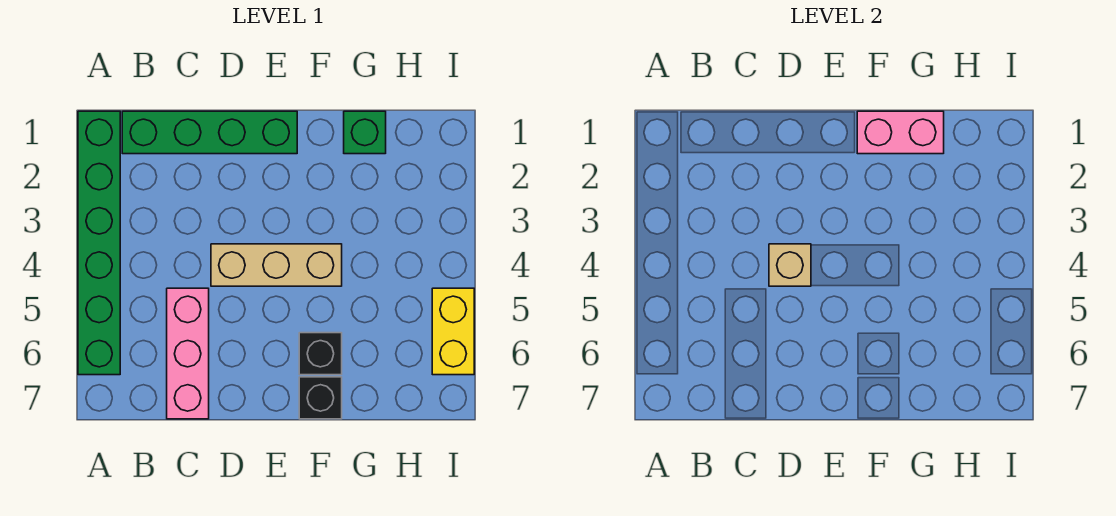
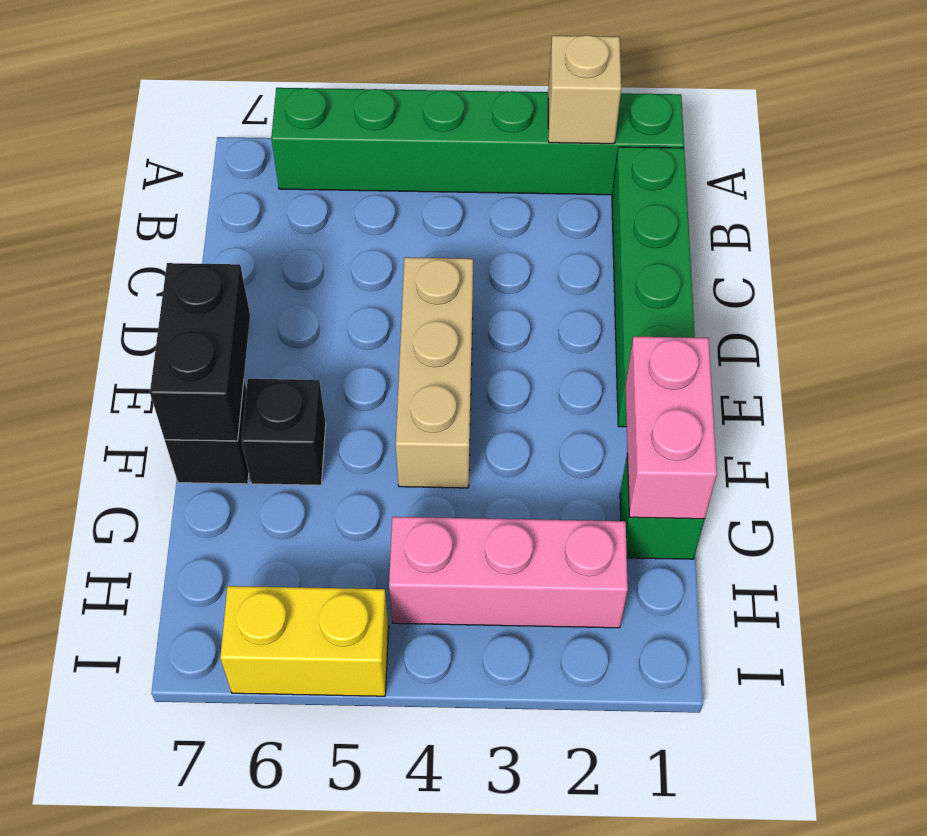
pink 1x3 brick [167,288,209,419] -> pink 1x3 brick moved to [389,517,628,628]
tan 1x1 brick [769,244,811,286] -> tan 1x1 brick moved to [548,35,621,144]
none -> black 1x2 brick [150,263,250,441]

